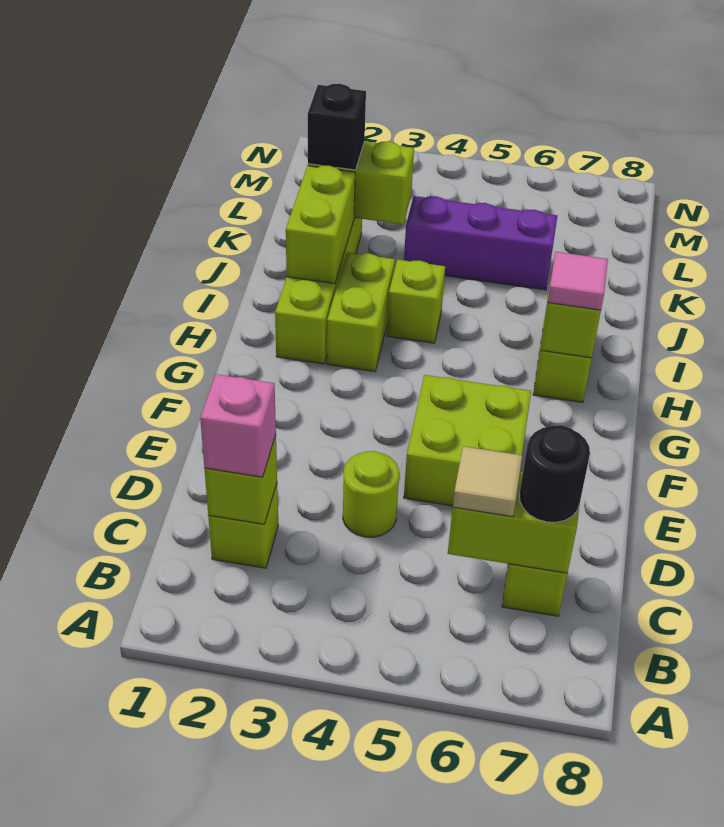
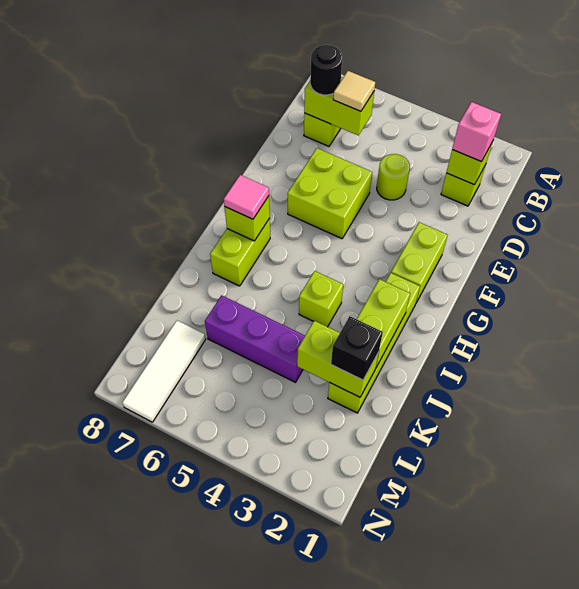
lime 1x2 brick [327,252,395,372] -> lime 1x2 brick moved to [391,222,447,303]
none -> white 1x3 tile [122,321,206,422]

